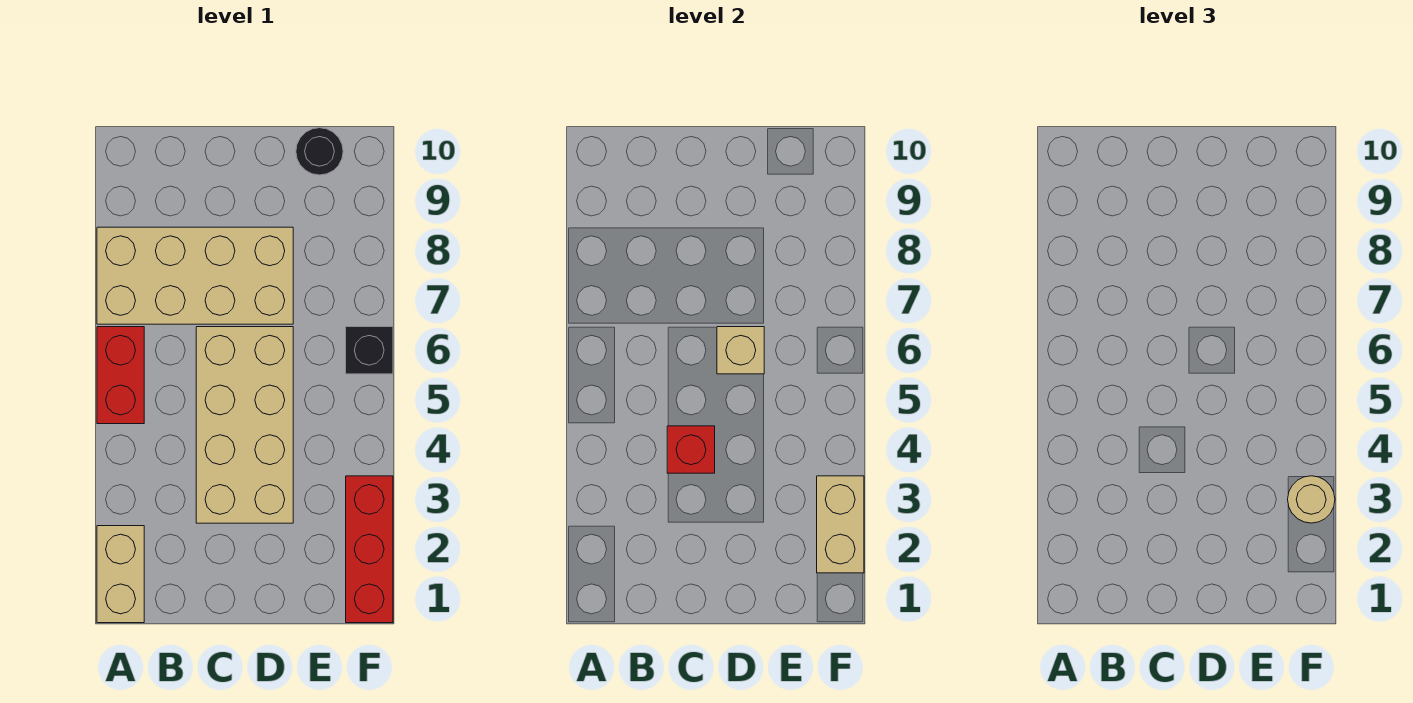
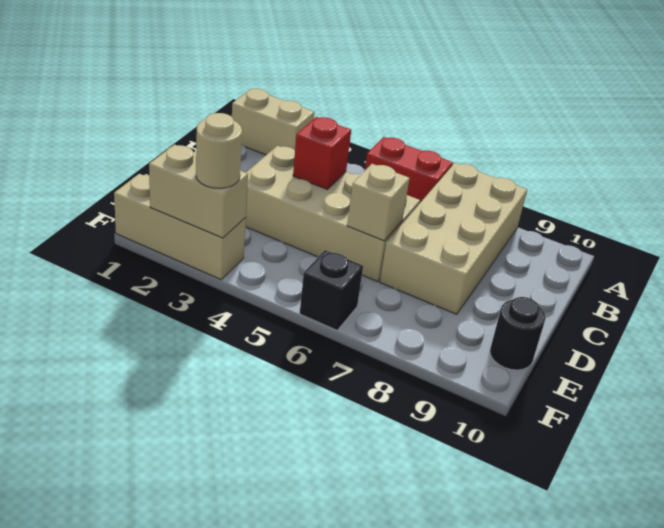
red 1x3 brick [346,476,393,623] -> tan 1x3 brick [114,174,246,280]

